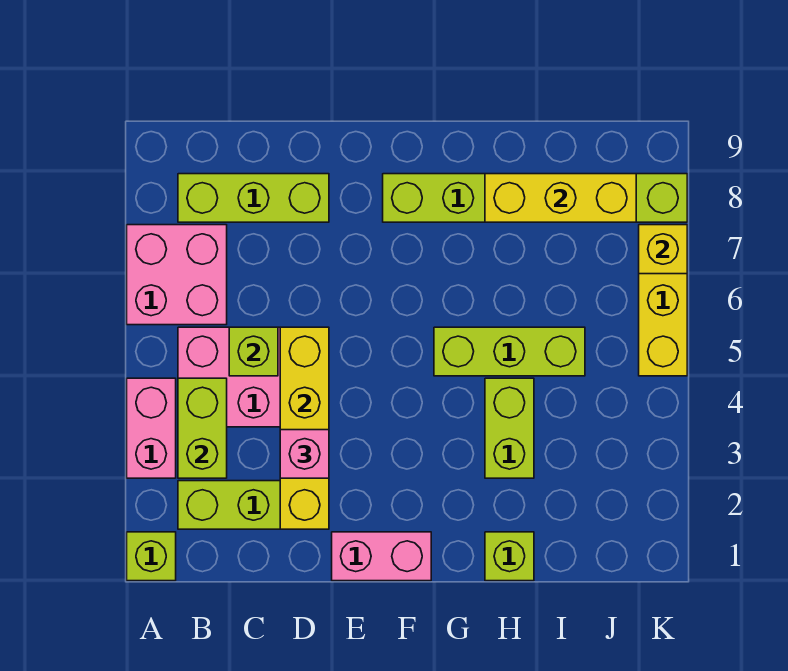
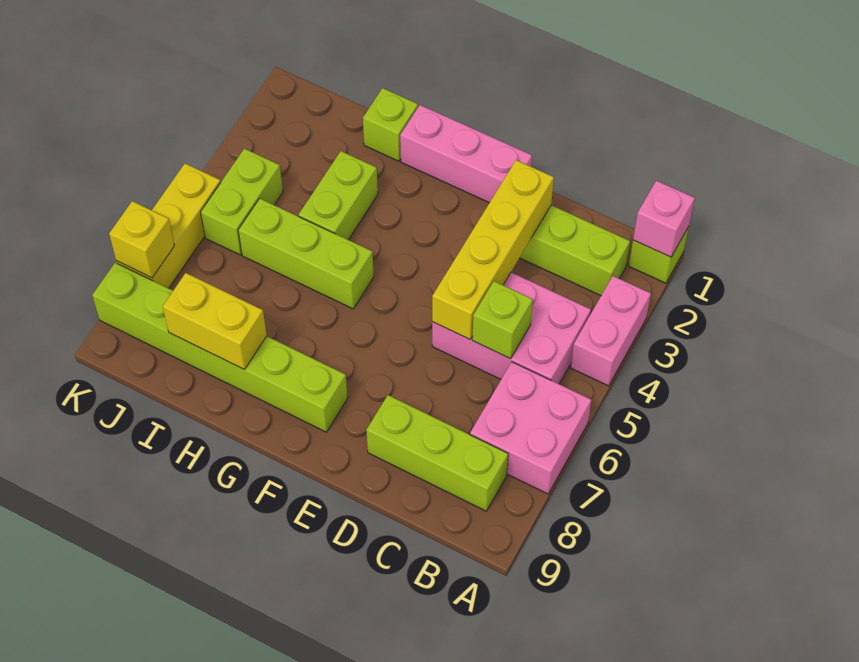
lime 1x2 brick [178,378,227,478] -> lime 1x2 brick moved to [201,149,283,255]
pink 1x1 brick [280,430,329,478] -> pink 1x1 brick moved to [633,181,695,257]
pink 1x2 brick [332,532,431,581] -> pink 1x3 brick [400,105,532,203]
yellow 1x3 brick [485,174,636,222] -> yellow 1x2 brick [163,273,267,370]

